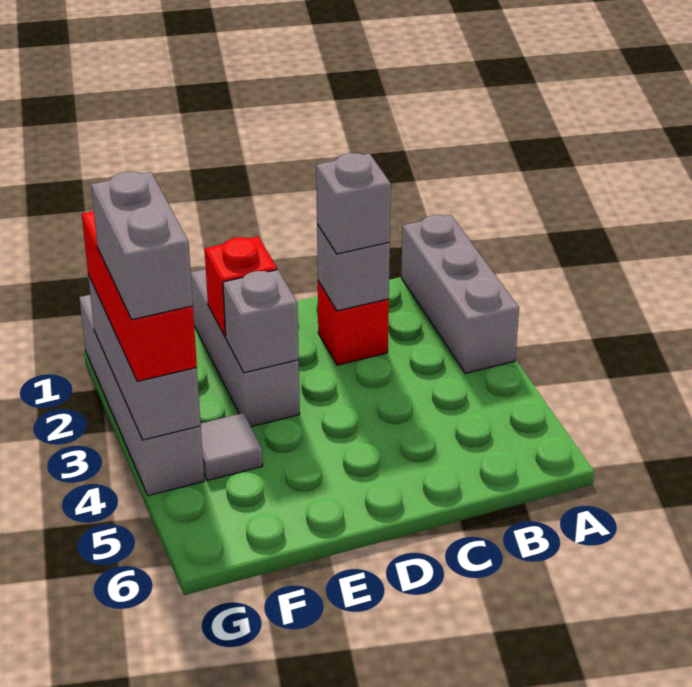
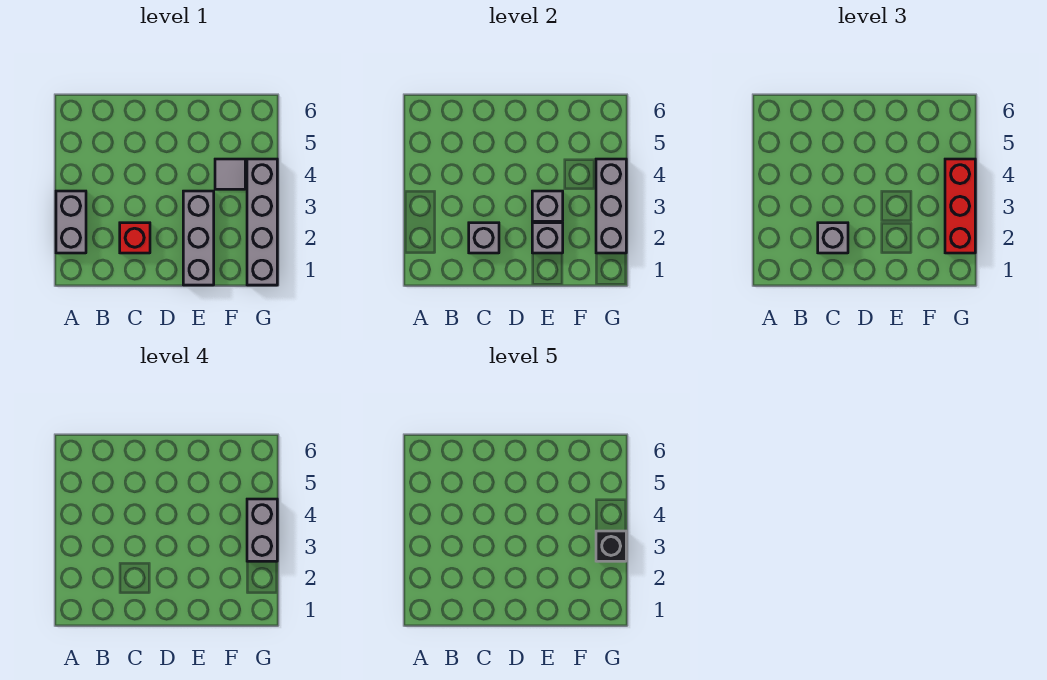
grey 1x3 brick [401,215,519,373] -> grey 1x2 brick [56,191,86,253]
red 1x1 brick [205,237,277,337] -> grey 1x1 brick [532,223,563,253]
none -> black 1x1 brick [596,531,626,561]

